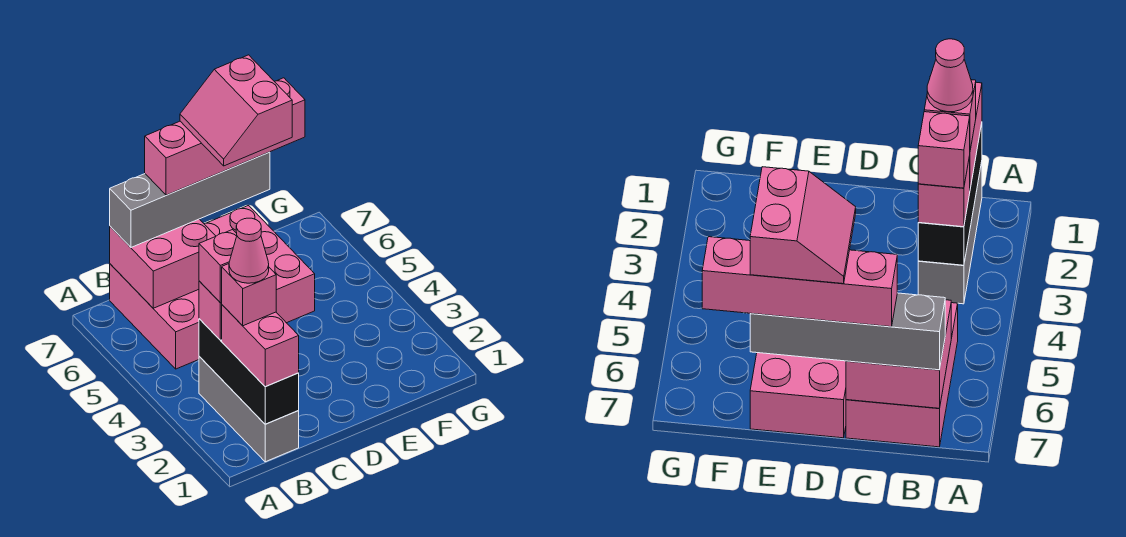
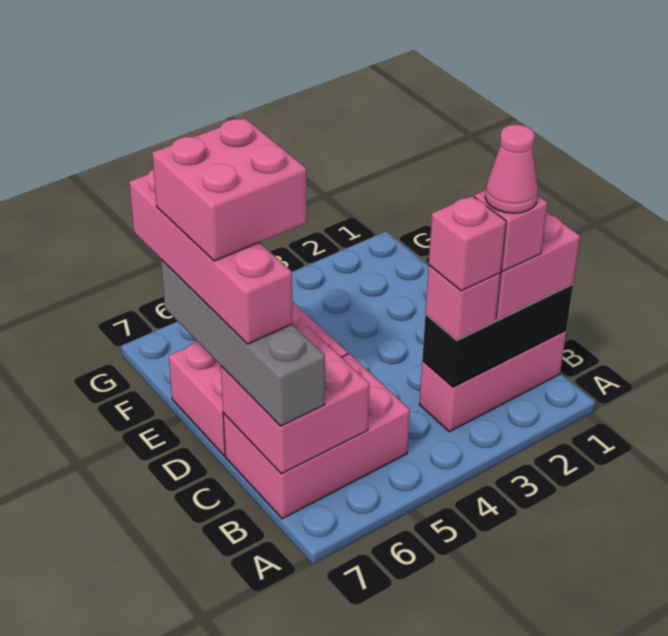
grey 1x3 brick [199,357,299,462] -> pink 1x3 brick [419,331,566,432]
pink 2x2 slope [180,55,292,166] -> pink 2x2 brick [152,118,306,261]

